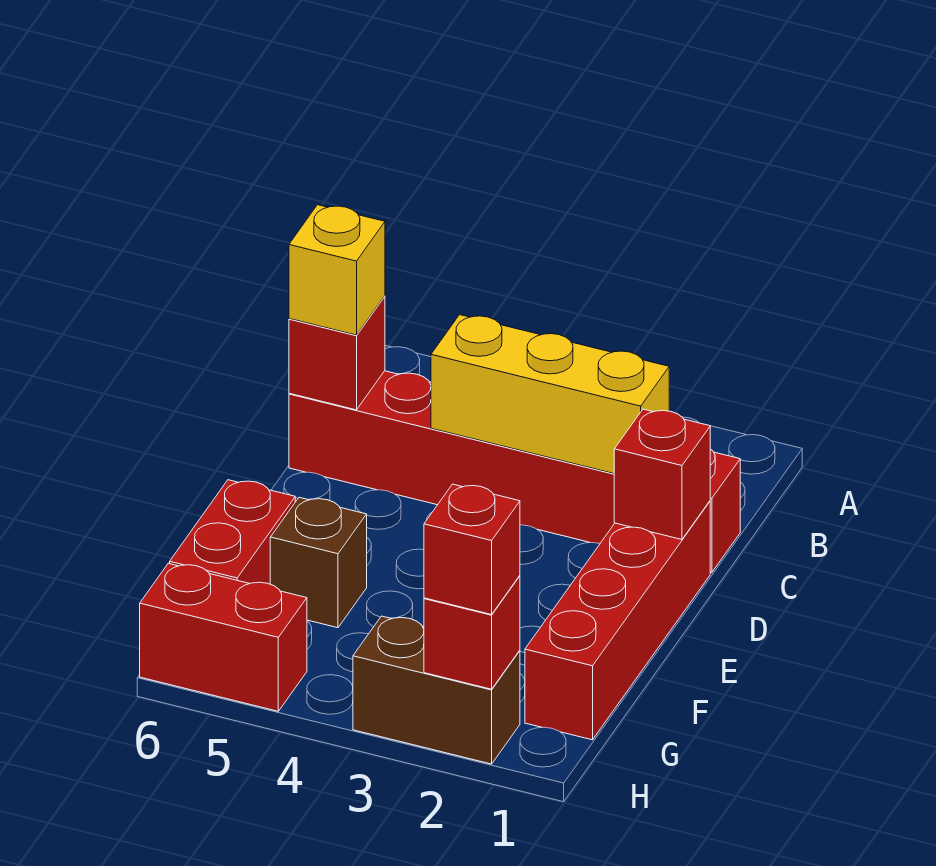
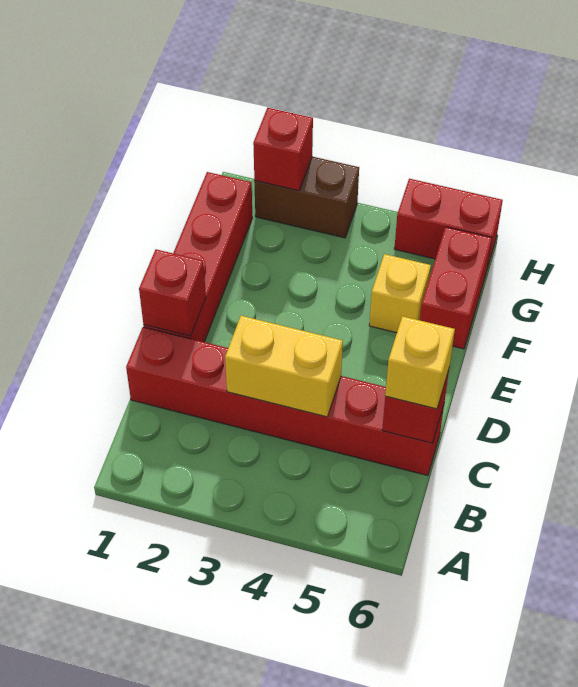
yellow 1x3 brick [431,315,669,474] -> yellow 1x2 brick [225,316,343,417]
brown 1x1 brick [270,497,367,628] -> yellow 1x1 brick [369,254,431,333]
red 1x1 brick [424,484,520,615] -> none

